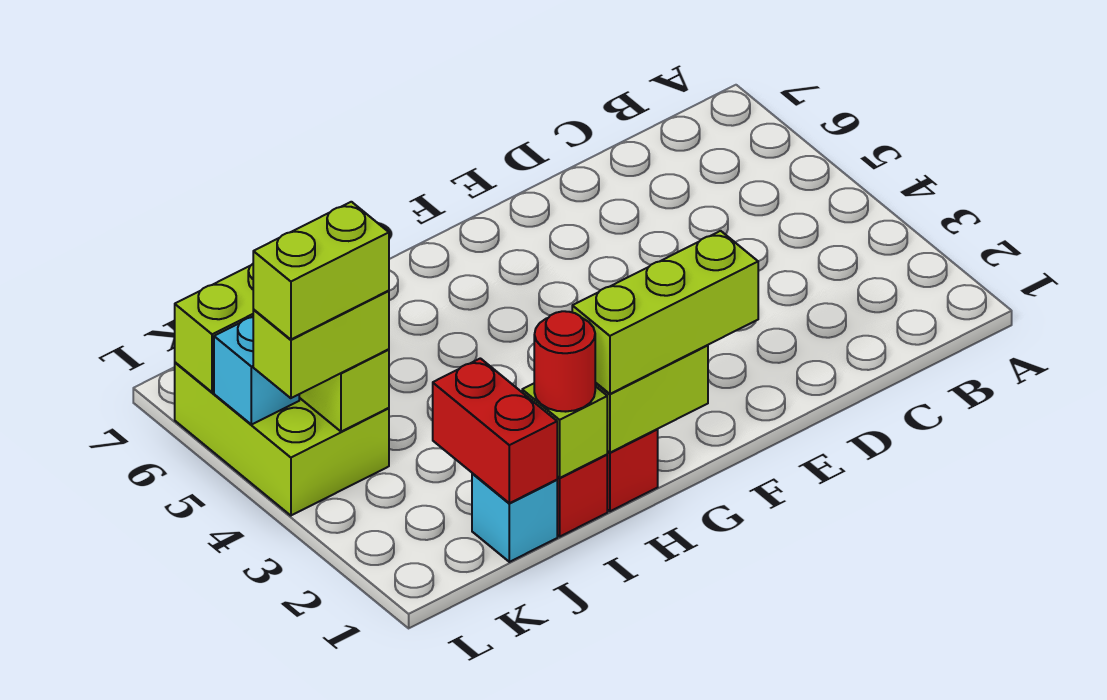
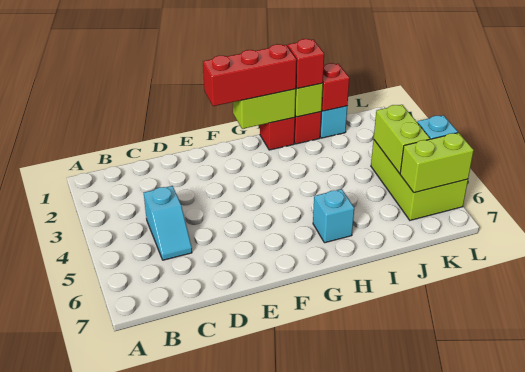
none -> cyan 1x2 slope [144,186,192,260]
lime 1x3 brick [572,231,758,394] -> red 1x3 brick [203,44,297,106]
none -> cyan 1x1 brick [313,189,354,243]
red 1x1 round brick [534,311,595,412] -> red 1x1 brick [287,39,324,89]
red 1x2 brick [433,358,557,503] -> red 1x1 brick [322,63,349,111]
lime 1x2 brick [253,291,389,398] -> none
lime 1x2 brick [253,202,389,340] -> none

